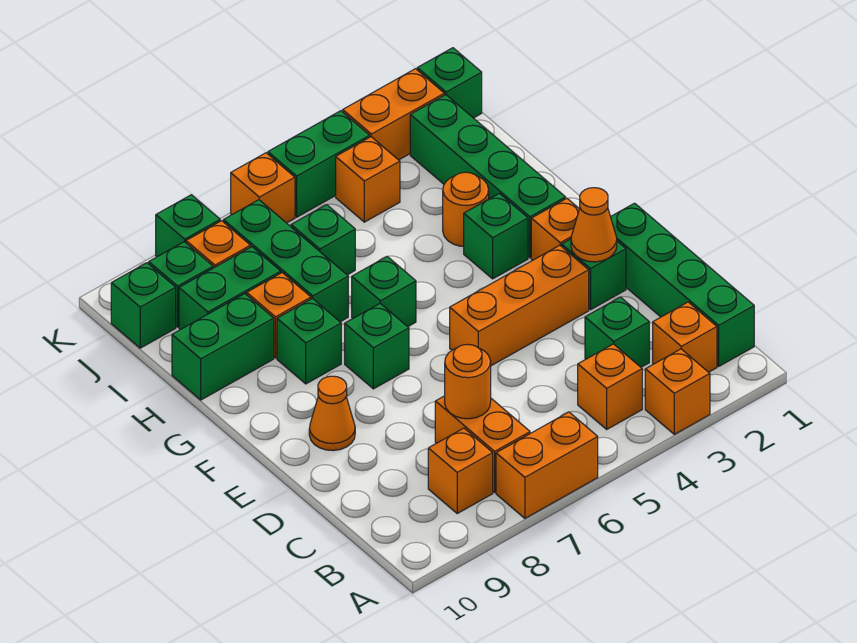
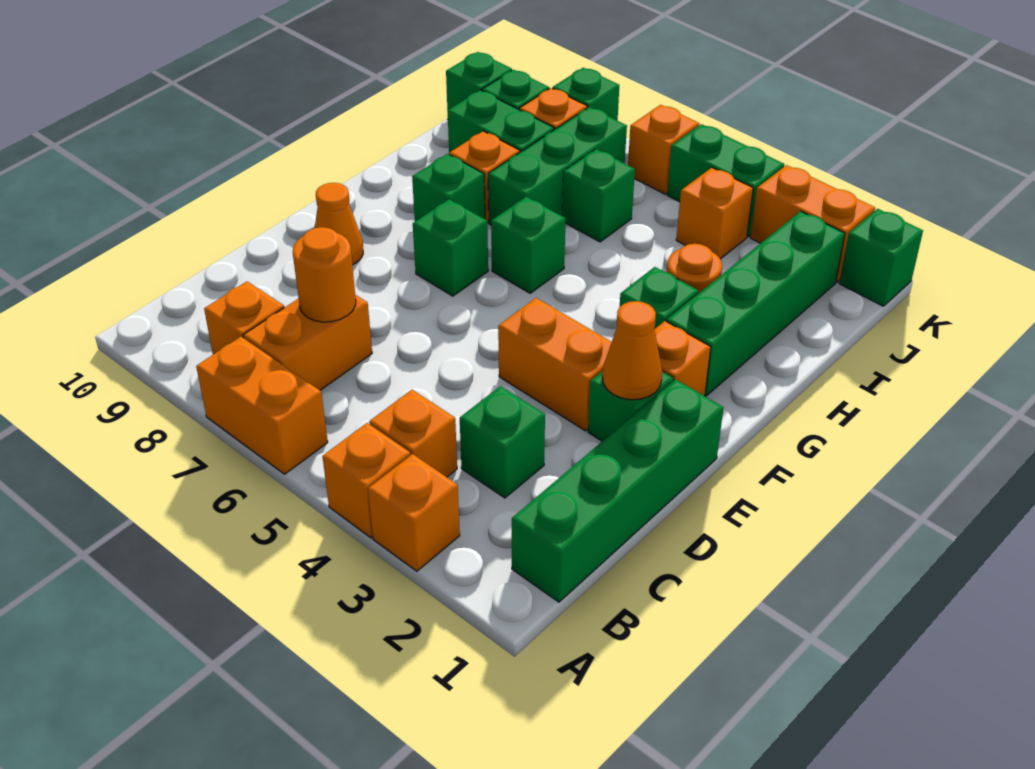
orange 1x1 brick [653,302,717,372] -> orange 1x1 brick moved to [322,423,411,538]
orange 1x3 brick [450,245,589,366] -> orange 1x2 brick [498,298,612,431]
green 1x2 brick [172,294,274,400] -> none

